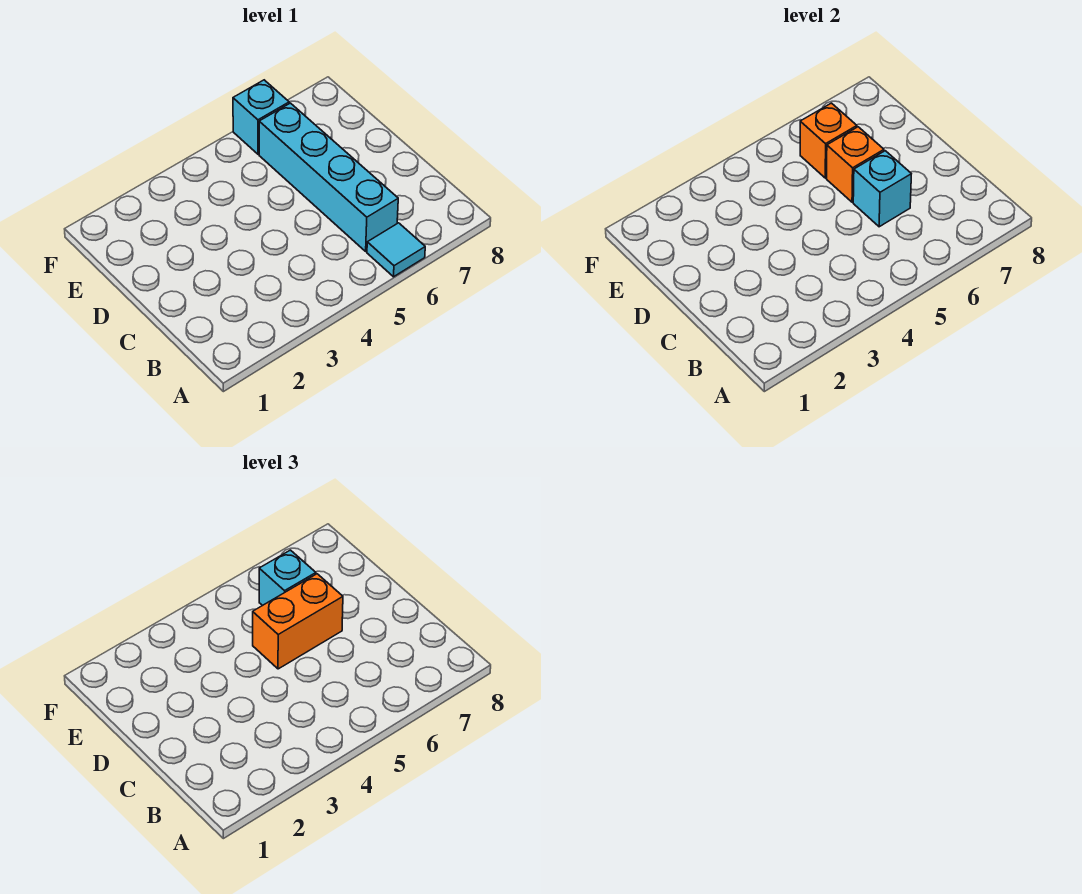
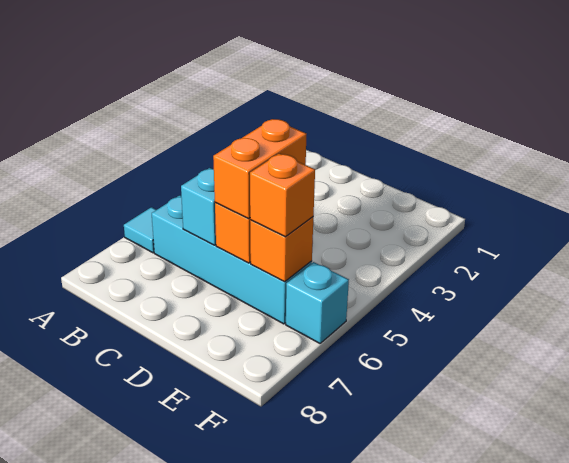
cyan 1x1 brick [259,550,316,606] -> orange 1x1 brick [250,153,315,237]

